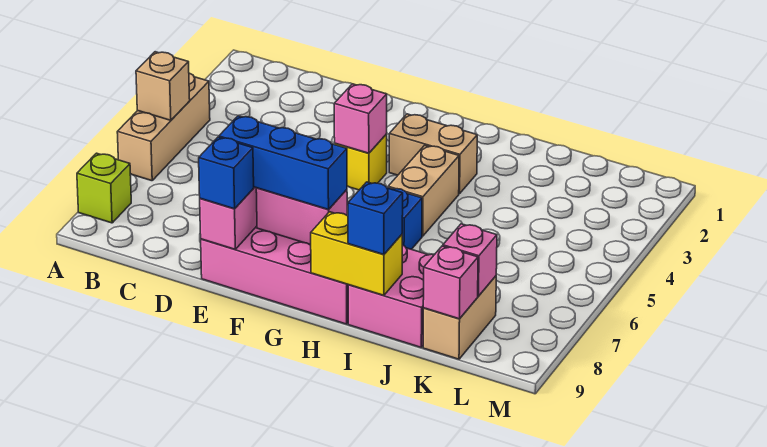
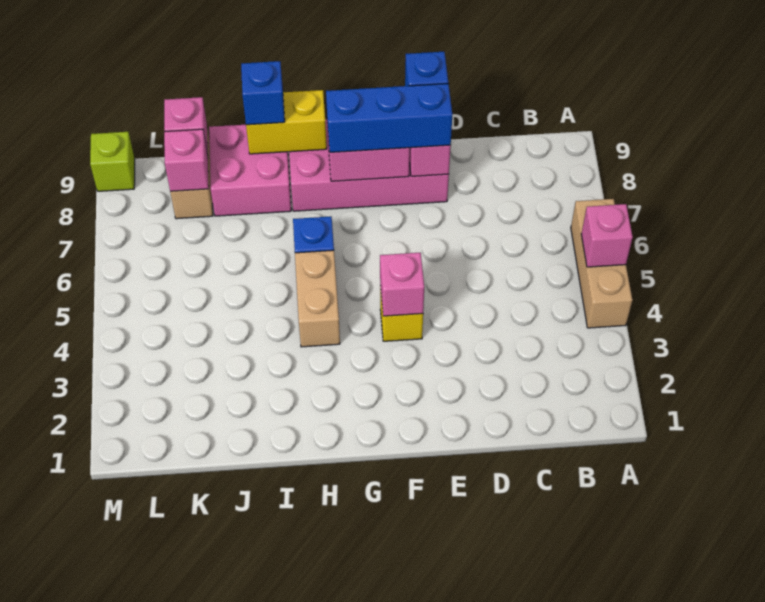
tan 1x1 brick [136,52,190,120] -> pink 1x1 brick [581,204,633,267]
lime 1x1 brick [77,153,131,223] -> lime 1x1 brick moved to [90,132,135,191]
tan 1x2 brick [389,114,477,194] -> none

